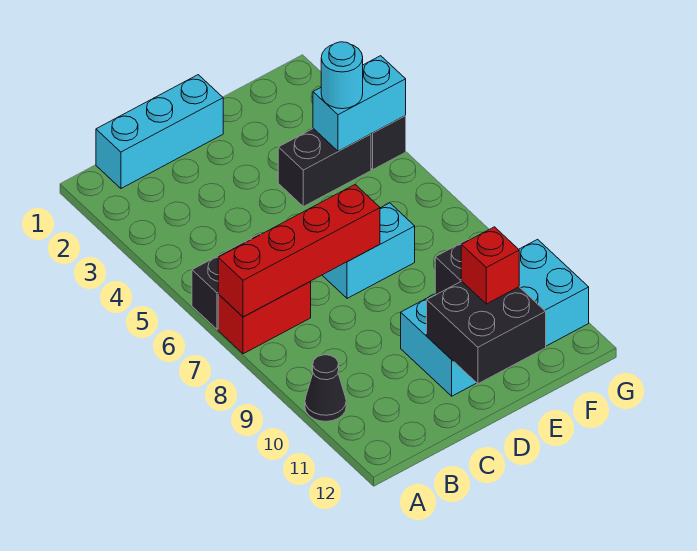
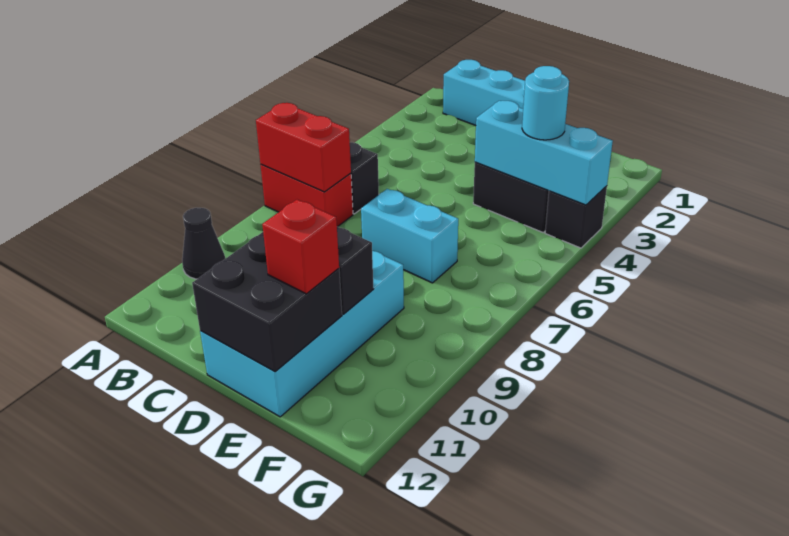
red 1x4 brick [218,185,380,317] -> red 1x2 brick [256,103,351,192]
cyan 2x4 brick [401,239,589,396] -> cyan 2x4 brick turned to [200,251,404,417]
cyan 1x2 brick [313,56,406,151] -> cyan 1x3 brick [475,101,613,205]

